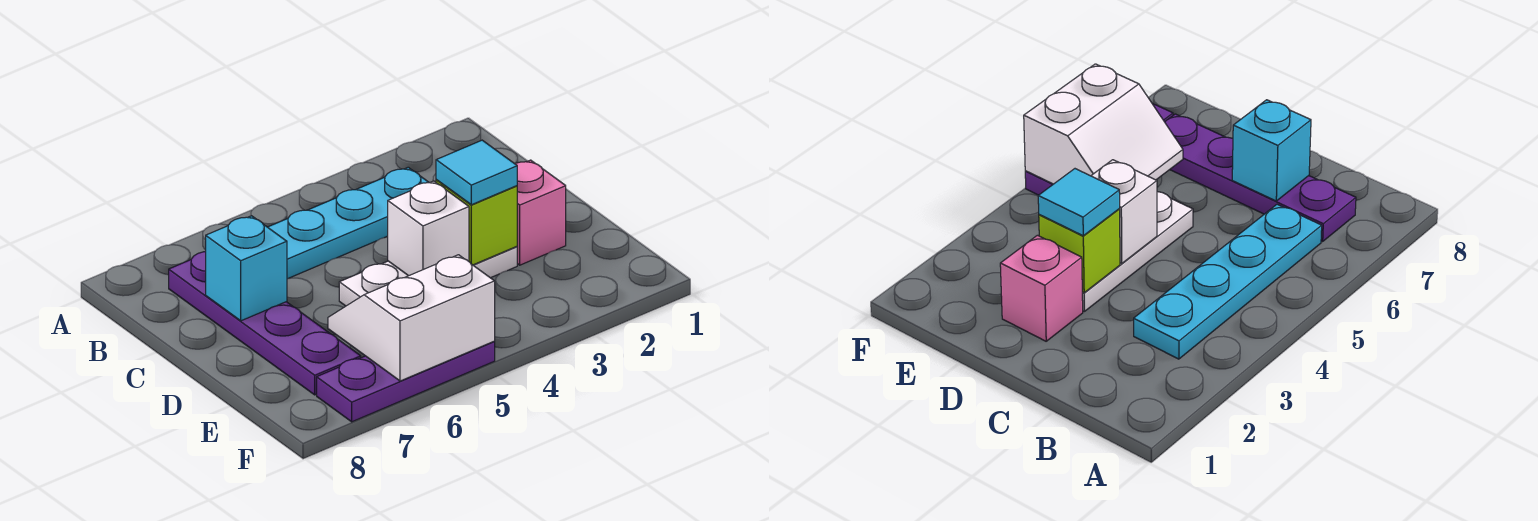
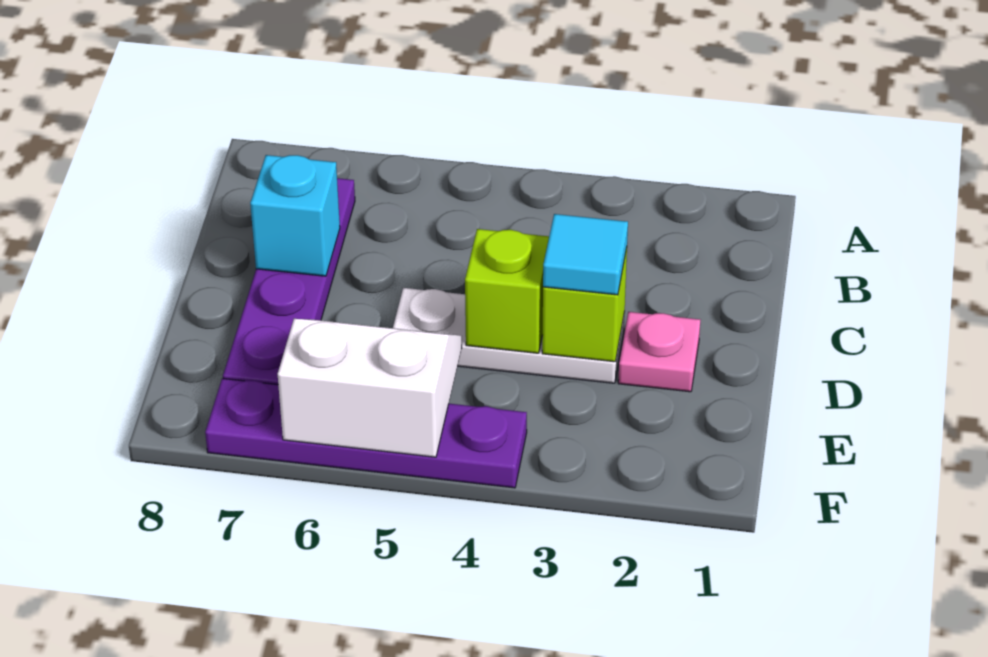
cyan 1x4 plate [268,167,429,279] -> none
pink 1x1 brick [515,160,566,265] -> pink 1x1 plate [618,312,700,392]
white 1x1 brick [388,181,469,276] -> lime 1x1 brick [465,229,549,353]
purple 1x3 plate [317,342,495,422] -> purple 1x4 plate [205,378,527,488]

